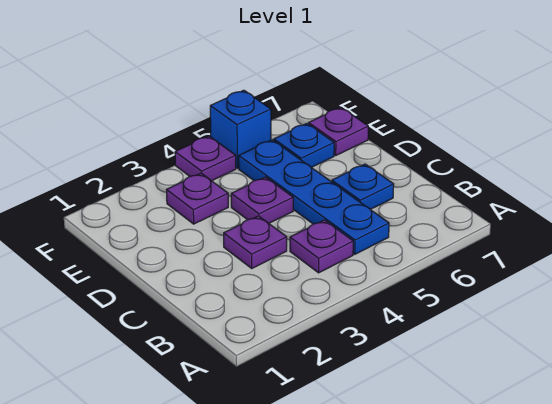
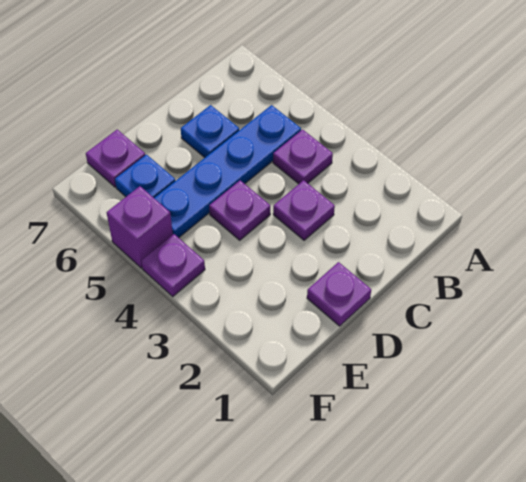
purple 1x1 plate [167,173,228,224] -> purple 1x1 plate moved to [307,262,371,326]
blue 1x1 brick [210,90,271,168] -> purple 1x1 brick [107,186,173,268]

